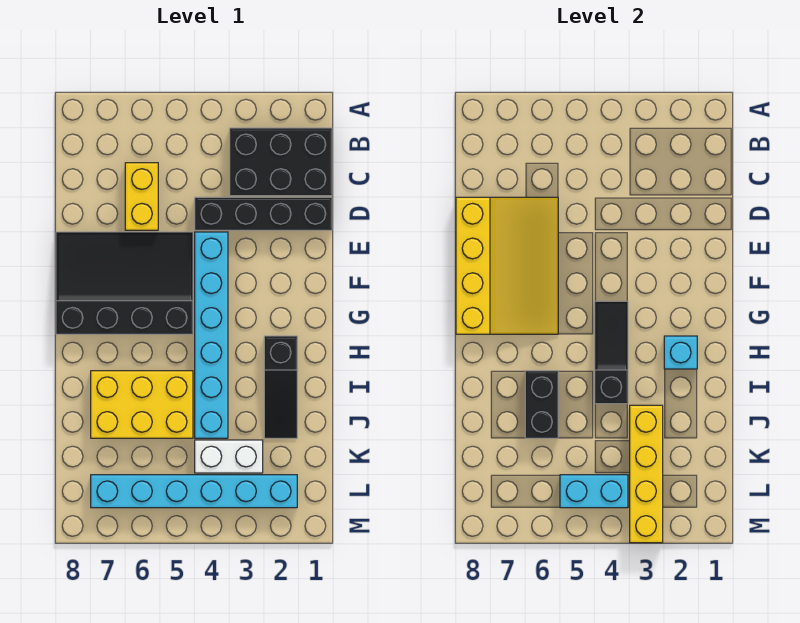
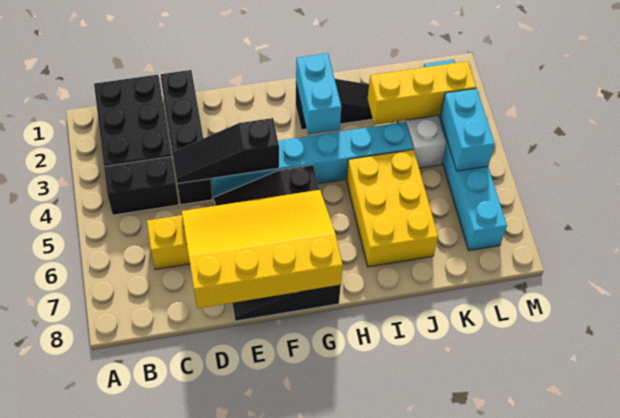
black 1x3 slope [595,301,628,404] -> black 1x3 slope moved to [172,118,279,184]
cyan 1x1 brick [664,336,697,369] -> cyan 1x2 brick [296,53,341,135]
black 1x2 brick [525,371,558,438] -> black 1x2 brick moved to [104,157,179,215]
yellow 1x4 brick [630,405,663,543] -> yellow 1x3 brick [368,61,476,125]

